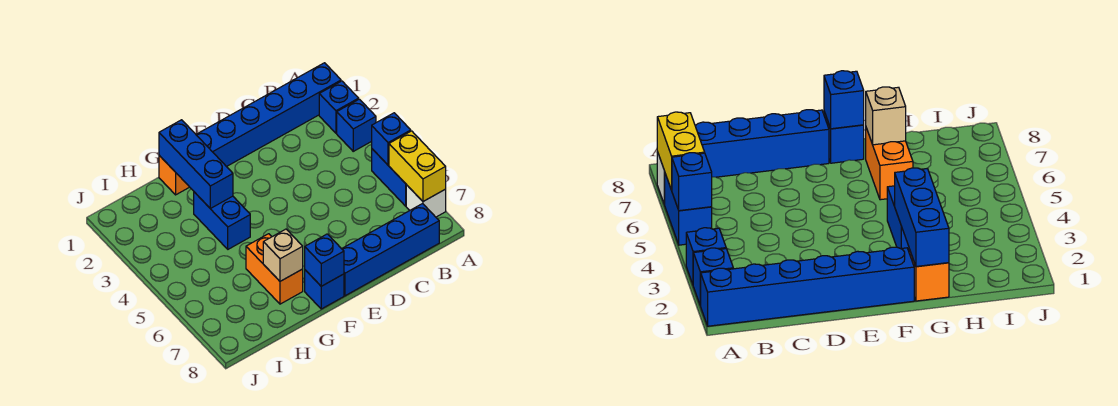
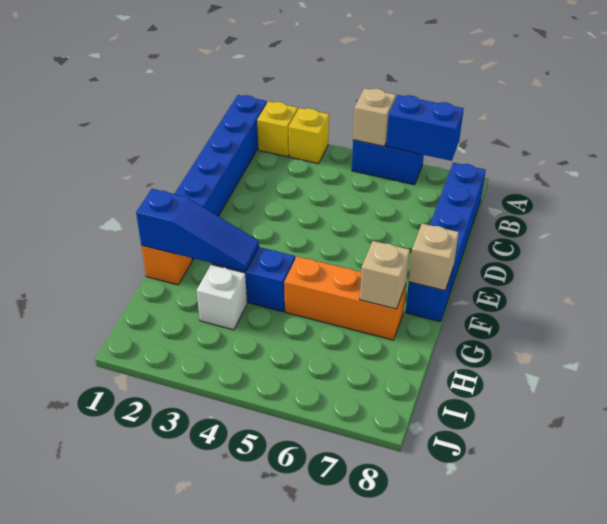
blue 1x1 brick [319,81,359,133] -> yellow 1x1 brick [257,101,298,157]
blue 1x1 brick [337,99,376,151] -> yellow 1x1 brick [289,108,329,164]
blue 1x1 brick [372,113,411,165] -> tan 1x1 brick [353,88,396,146]
yellow 1x2 brick [389,131,446,201] -> blue 1x2 brick [386,95,464,161]
white 1x1 brick [406,185,446,217] -> white 1x1 brick moved to [197,265,247,330]
blue 1x1 brick [305,234,344,286] -> tan 1x1 brick [409,224,459,290]
blue 1x3 brick [159,120,233,208] -> blue 1x3 slope [136,189,259,271]
orange 1x2 brick [246,234,303,304] -> orange 1x3 brick [284,256,406,340]

